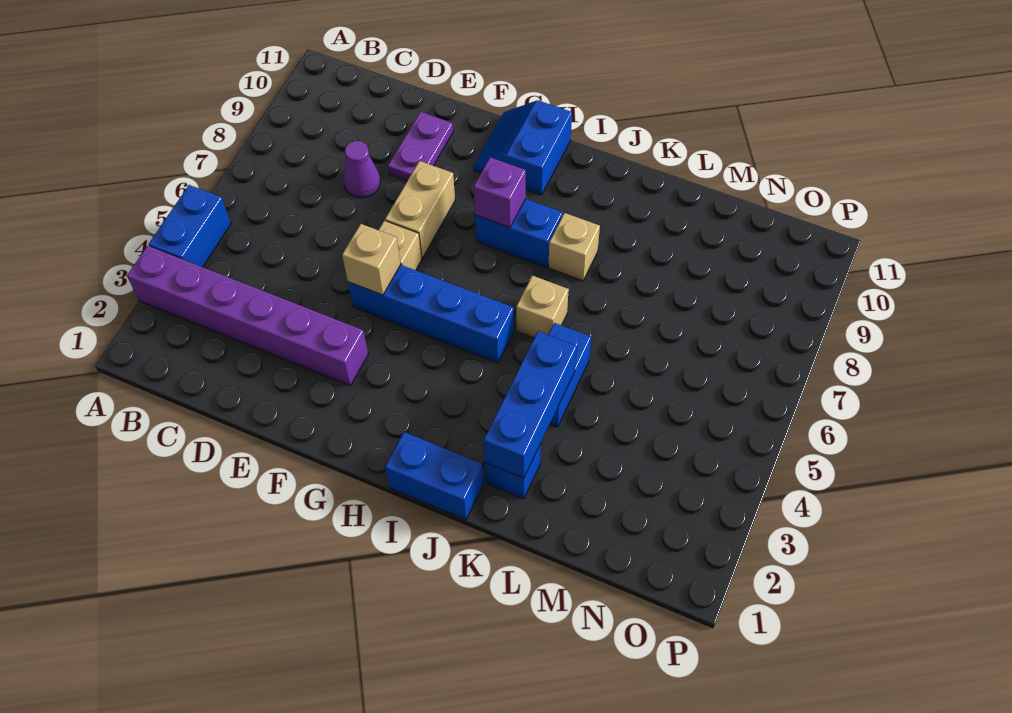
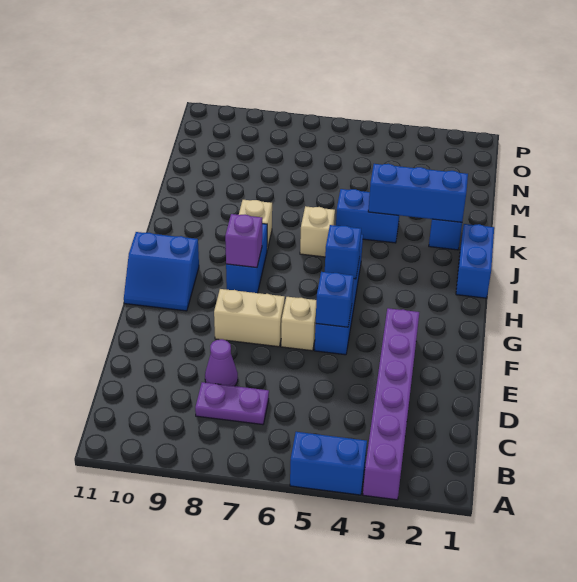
purple 1x2 plate [388,112,453,181] -> purple 1x2 plate moved to [195,382,269,425]
tan 1x1 brick [342,224,401,295] -> blue 1x1 brick [316,272,354,327]
none -> blue 1x1 brick [325,225,361,279]

